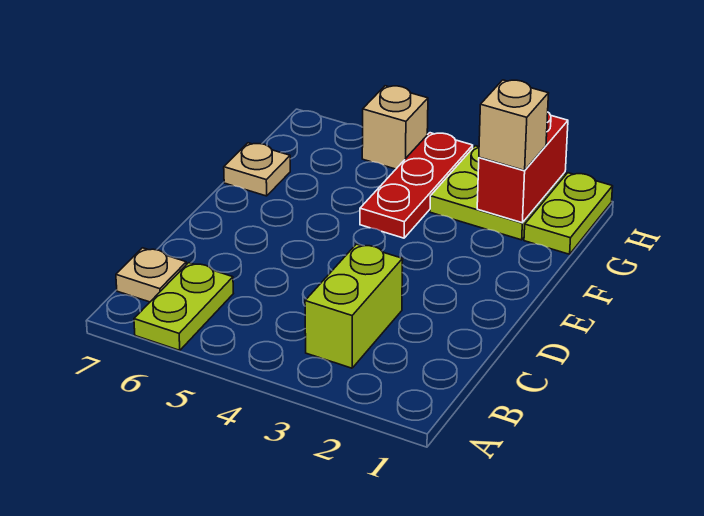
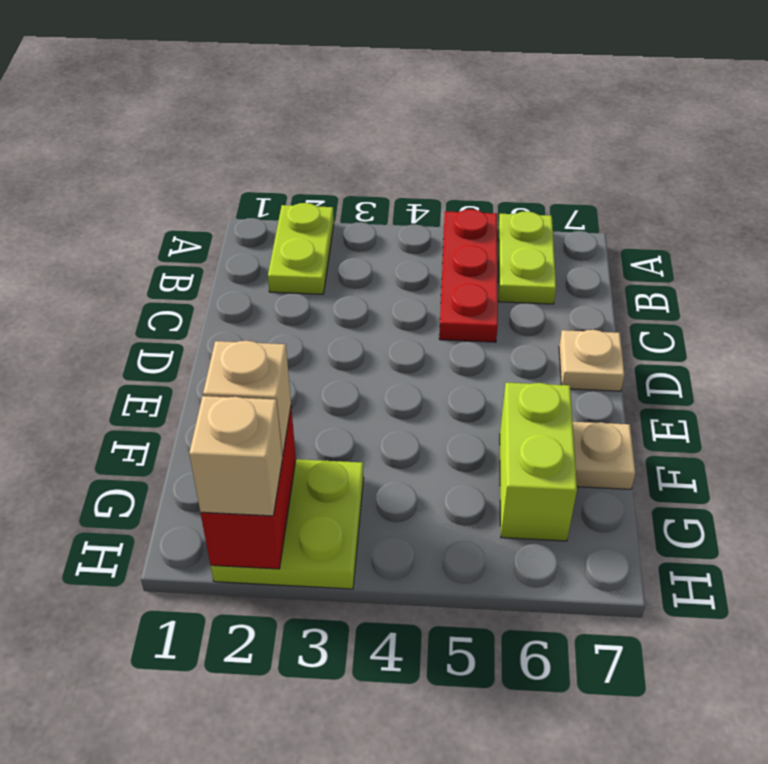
lime 1x2 brick [305,244,403,368] -> lime 1x2 brick moved to [500,383,577,541]
tan 1x1 plate [116,248,186,302] -> tan 1x1 plate moved to [559,330,625,391]
red 1x3 plate [360,133,473,238] -> red 1x3 plate moved to [439,209,498,342]
lime 1x2 plate [524,173,613,254] -> lime 1x2 plate moved to [268,203,334,294]
tan 1x1 brick [362,86,428,169] -> tan 1x1 brick moved to [189,396,282,516]

